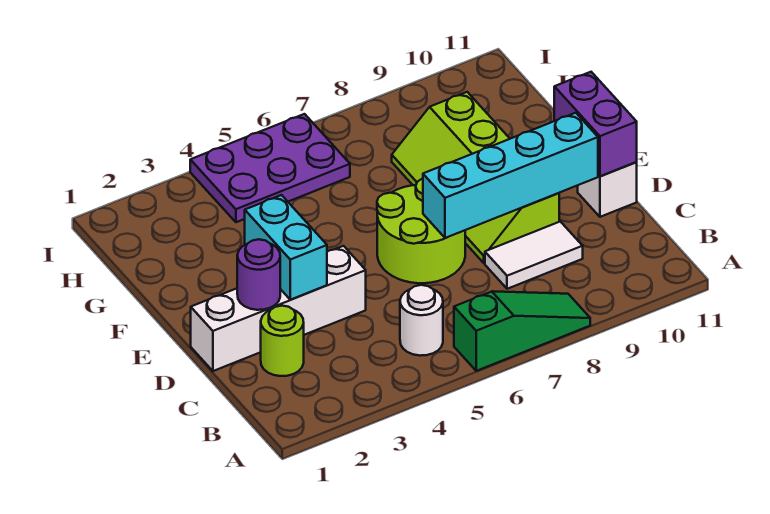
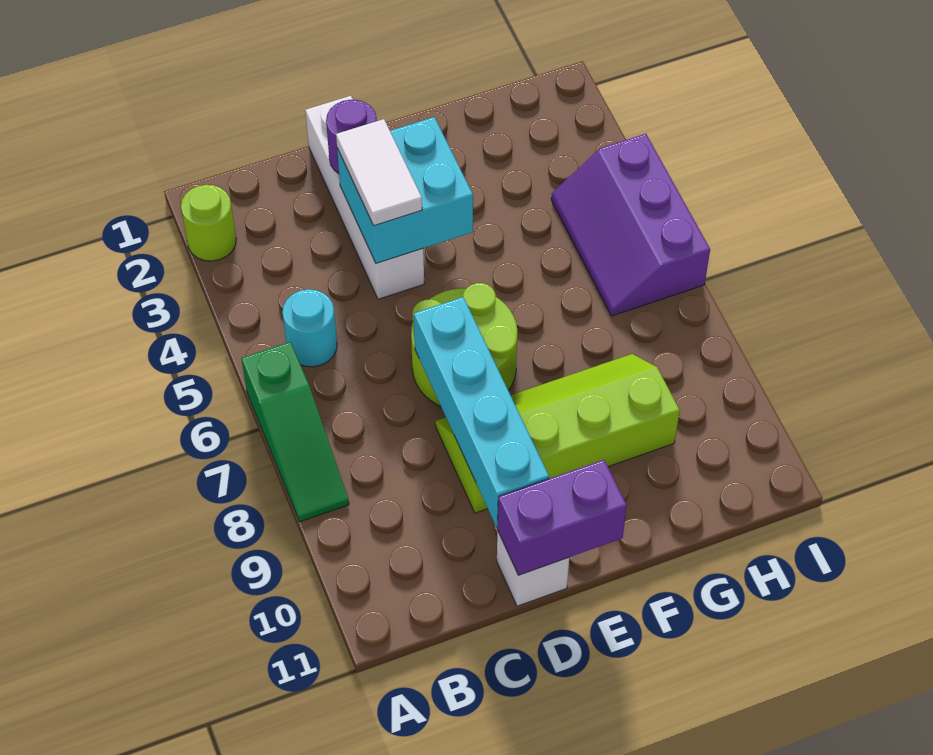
white 1x1 round brick [400,285,443,356] -> cyan 1x1 round brick [282,289,337,367]
lime 1x1 round brick [261,306,304,376] -> lime 1x1 round brick moved to [181,185,236,261]
white 1x2 tile [485,221,583,289] -> white 1x2 tile moved to [336,119,422,226]
cyan 1x2 brick [245,195,327,300] -> cyan 2x2 brick [337,117,473,263]
purple 2x3 plate [190,114,350,222] -> purple 2x3 slope [551,134,710,316]

